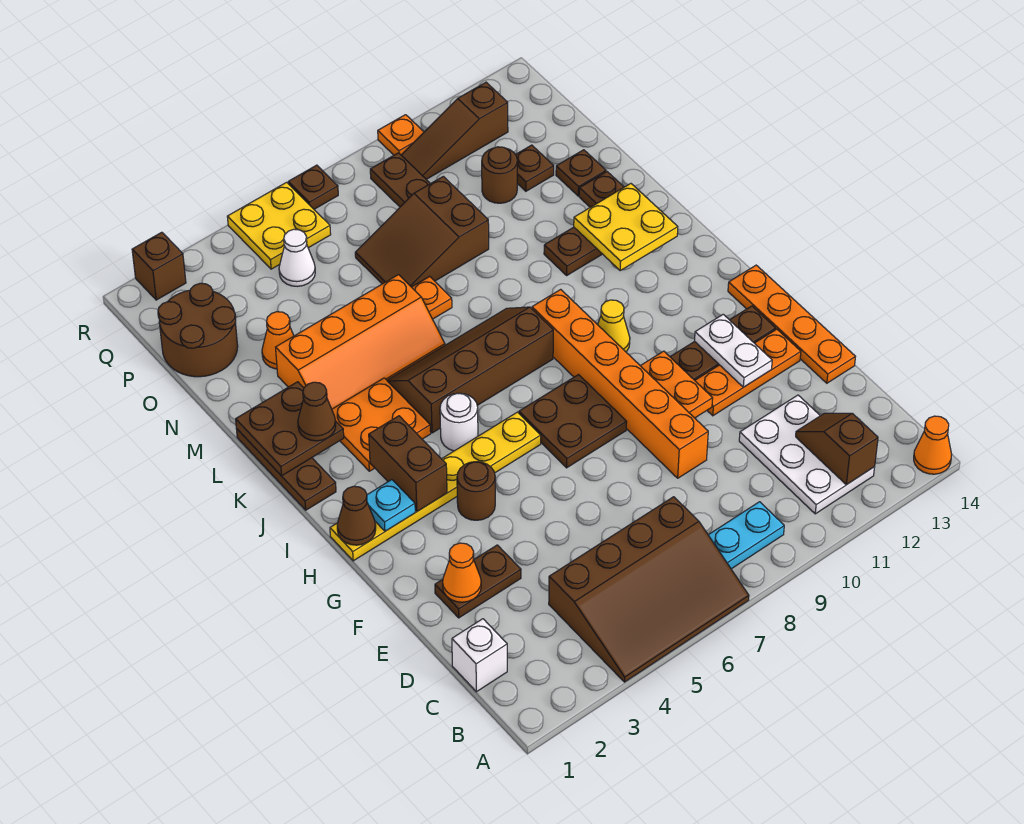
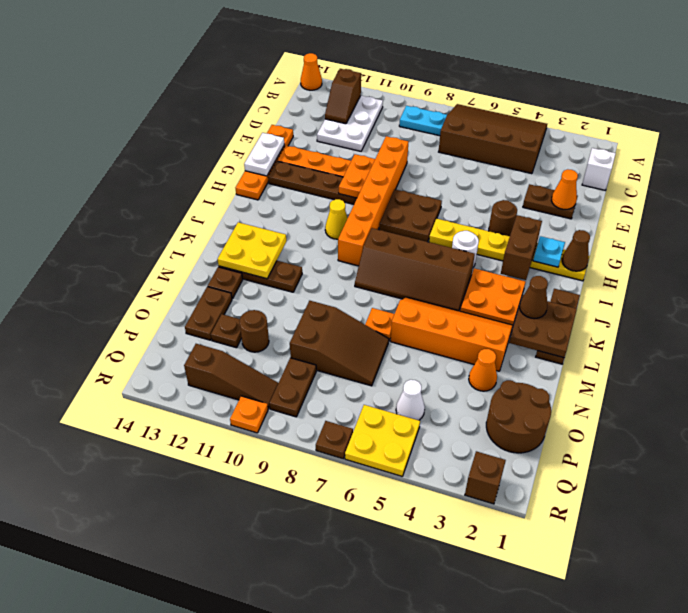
white 1x2 plate [695,314,772,387] -> white 1x2 plate moved to [244,133,284,176]
brown 1x1 plate [556,150,606,196] -> brown 1x2 plate [185,287,232,340]

